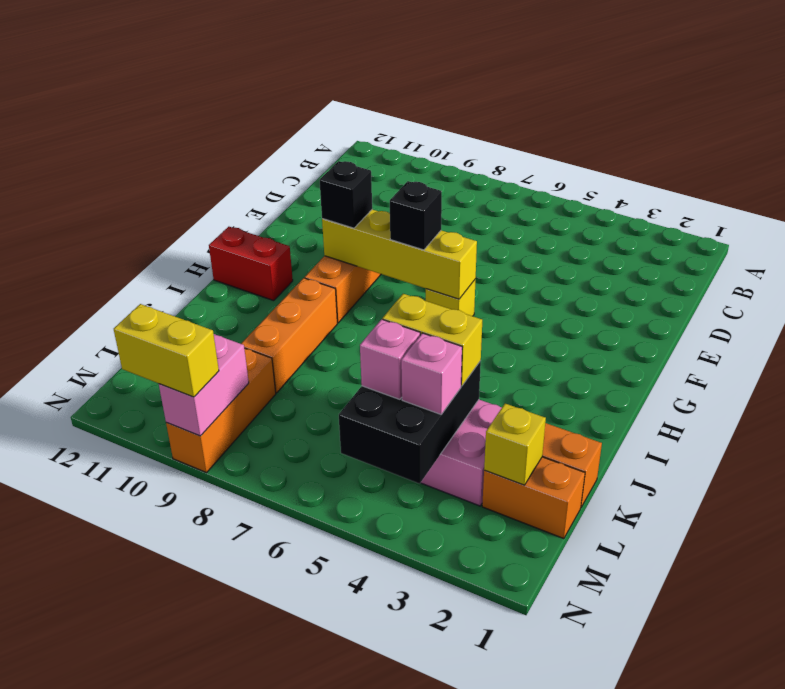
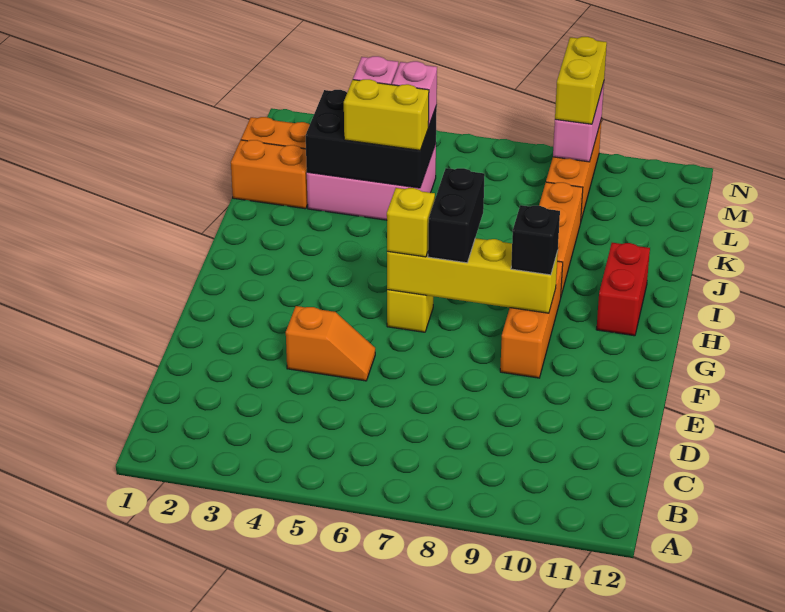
none -> orange 1x2 slope [286,306,375,381]
black 1x1 brick [390,181,442,250] -> black 1x2 brick [428,168,485,263]
red 1x2 brick [209,227,293,301] -> red 1x2 brick turned to [596,243,650,336]
black 2x3 brick [339,361,481,484] -> black 2x3 brick turned to [306,90,437,188]
yellow 1x1 brick [484,404,546,485] -> yellow 1x1 brick moved to [387,188,435,257]
yellow 1x2 brick [114,304,219,397] -> yellow 1x2 brick turned to [555,37,607,124]

